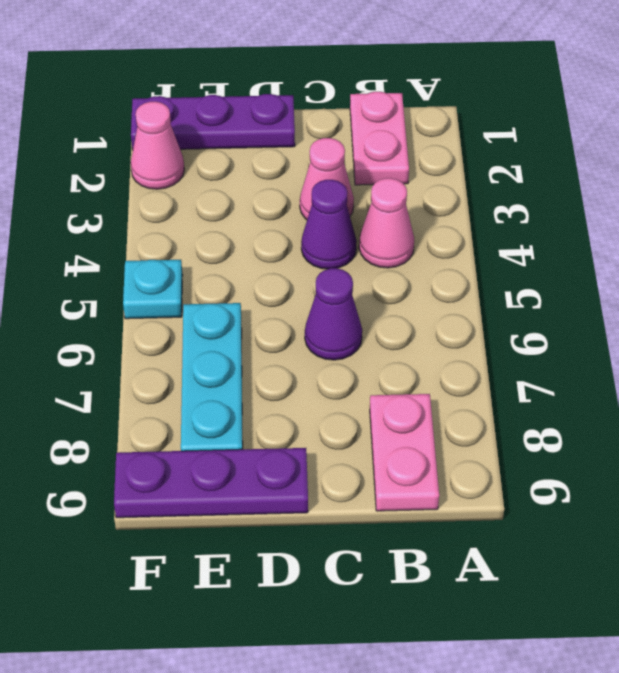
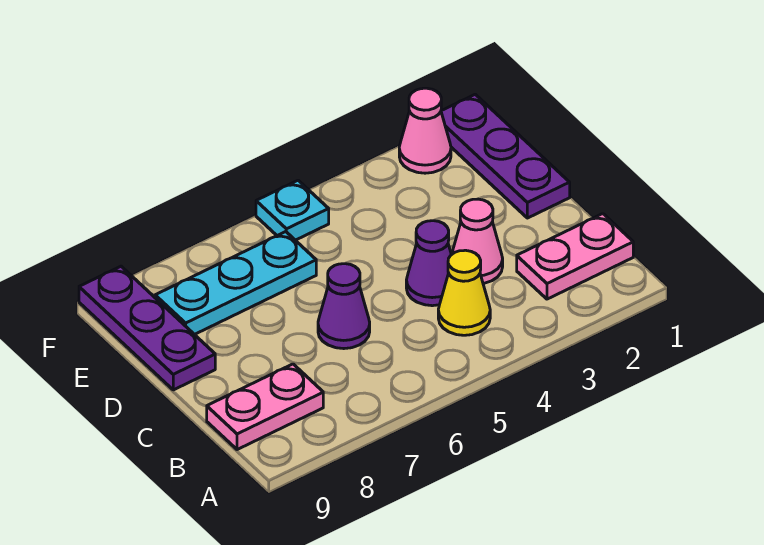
pink 1x1 cone [359,178,414,268] -> yellow 1x1 cone [438,250,490,335]

